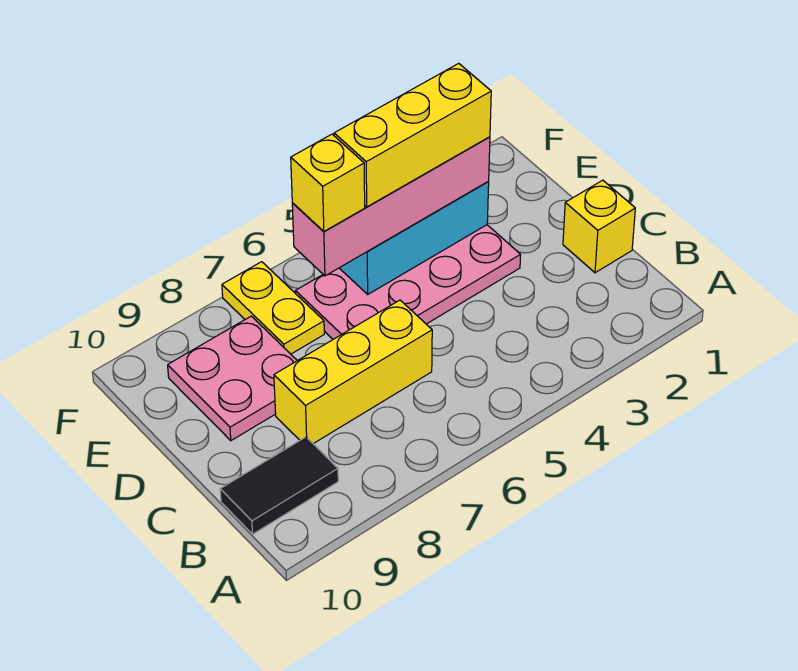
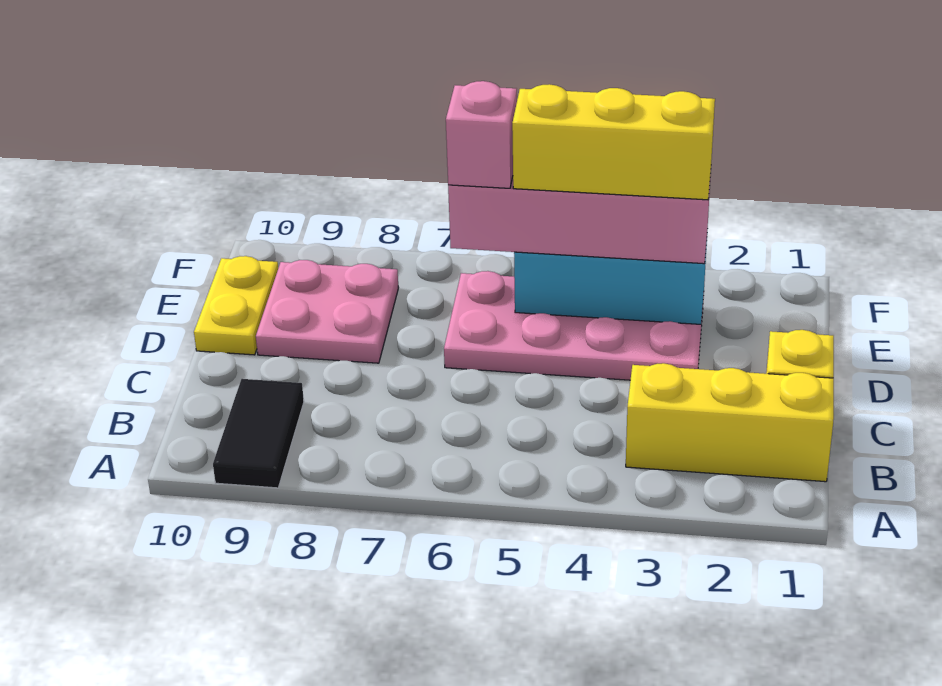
black 1x2 tile [220,437,338,534] -> black 1x2 tile turned to [213,379,304,488]
yellow 1x3 brick [274,300,432,444] -> yellow 1x3 brick moved to [626,363,834,482]
yellow 1x1 brick [291,134,365,231] -> pink 1x1 brick [446,81,517,188]
yellow 1x2 plate [222,262,324,354] -> yellow 1x2 plate moved to [194,256,278,355]

